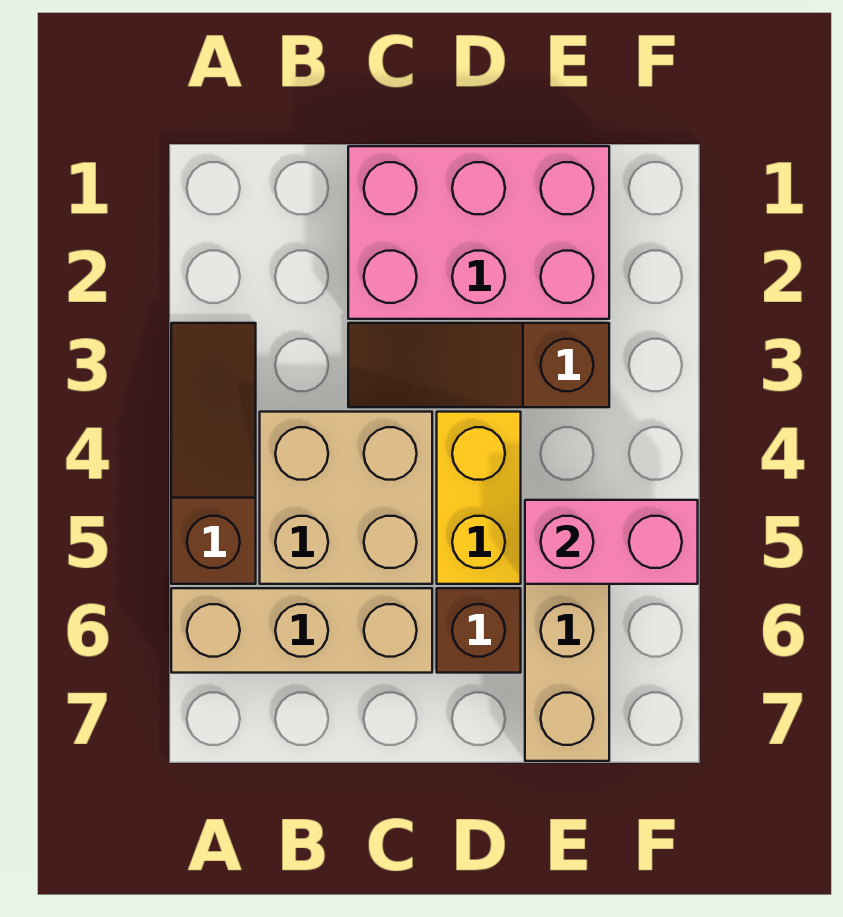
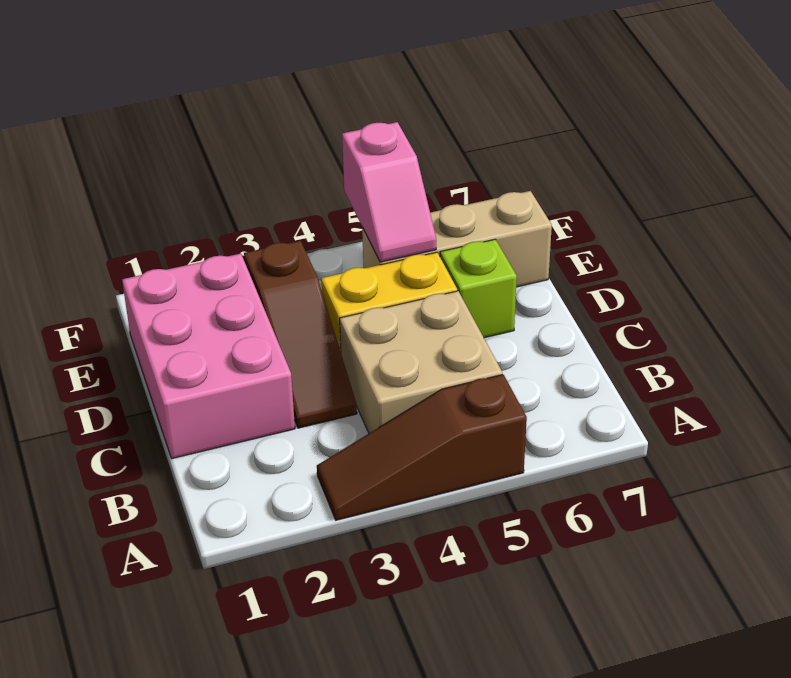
tan 1x3 brick [171,588,432,673] -> none
brown 1x1 brick [437,588,521,673] -> lime 1x1 brick [440,239,517,338]
pink 1x2 brick [525,500,698,584] -> pink 1x2 slope [342,122,436,262]

